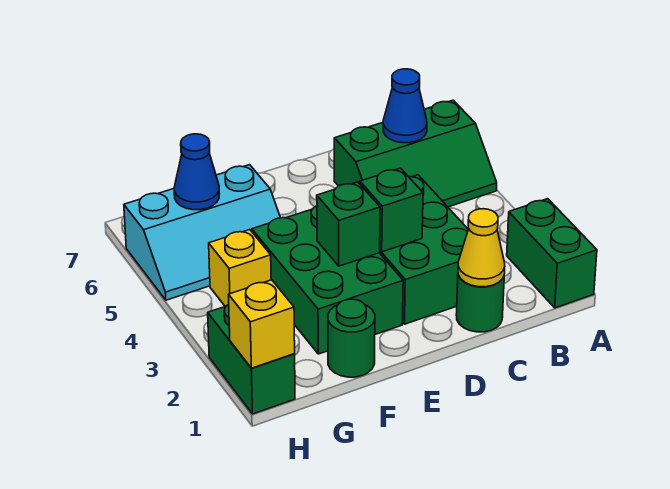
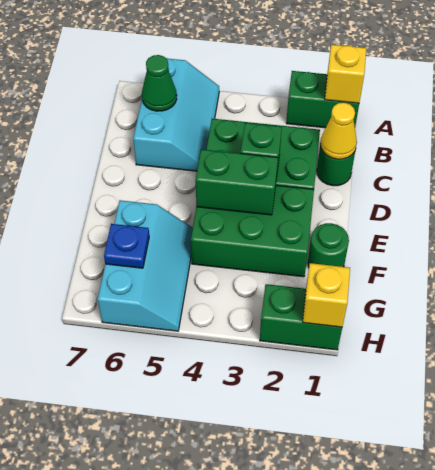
green 2x3 slope [334,100,497,207] -> cyan 2x3 slope [133,58,219,171]
blue 1x1 cone [383,69,427,143] -> green 1x1 cone [142,55,177,111]
green 1x1 brick [317,182,380,266] -> green 1x2 brick [196,149,278,215]
yellow 1x1 brick [209,230,271,306] -> yellow 1x1 brick moved to [325,45,366,103]
blue 1x1 cone [174,134,220,210] -> blue 1x1 plate [104,224,149,268]

